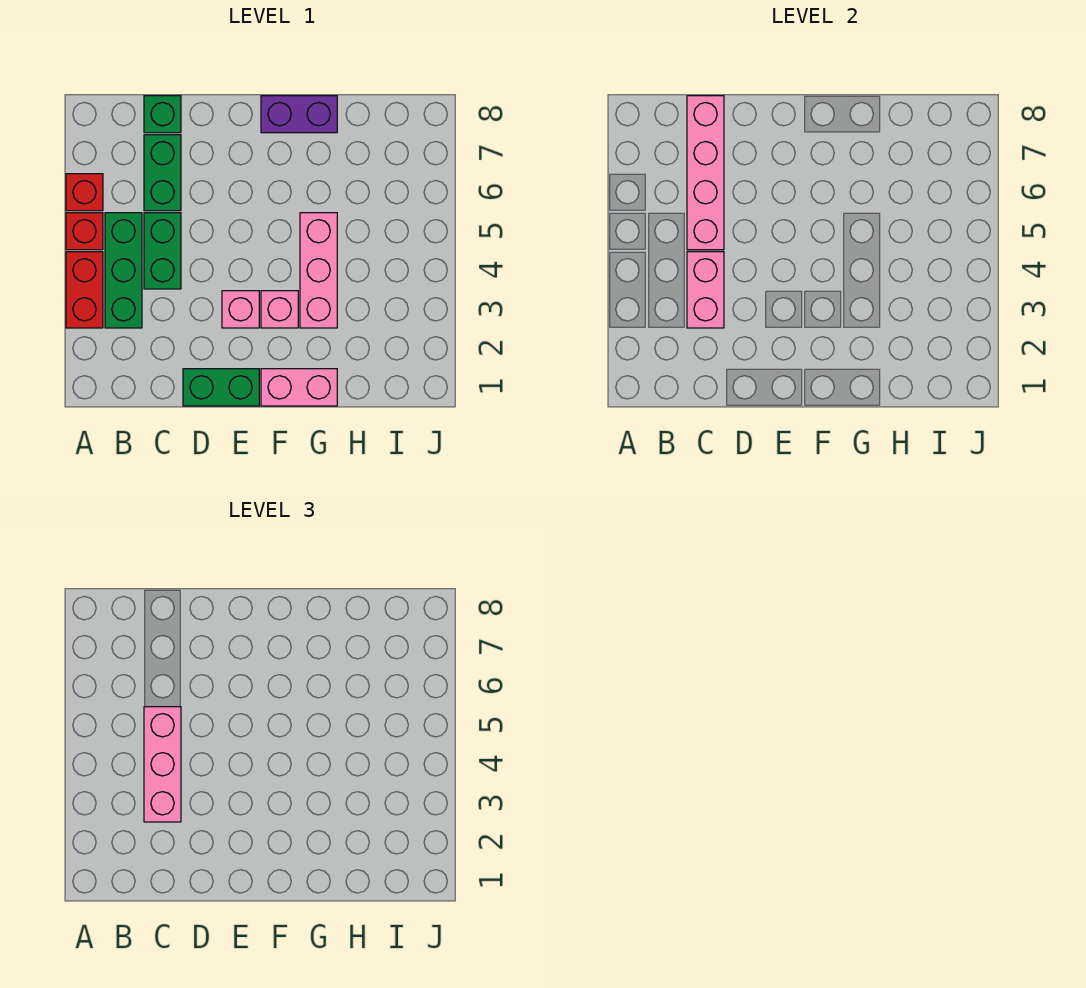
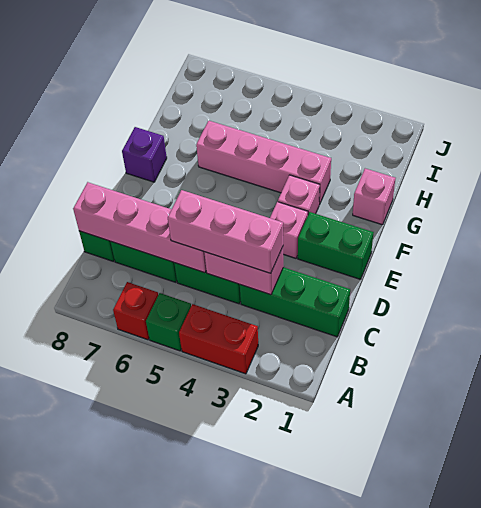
red 1x1 brick [66,213,103,250] -> green 1x1 brick [146,293,191,351]
green 1x3 brick [105,213,142,328] -> green 1x3 brick moved to [240,267,350,337]
green 1x2 brick [183,369,259,406] -> green 1x2 brick turned to [298,212,374,279]
pink 1x2 brick [261,369,337,406] -> pink 1x1 brick [353,169,396,225]
purple 1x2 brick [261,96,337,133] -> purple 1x1 brick [122,127,167,182]
pink 1x3 brick [300,213,337,328] -> pink 1x4 brick [196,121,331,205]

